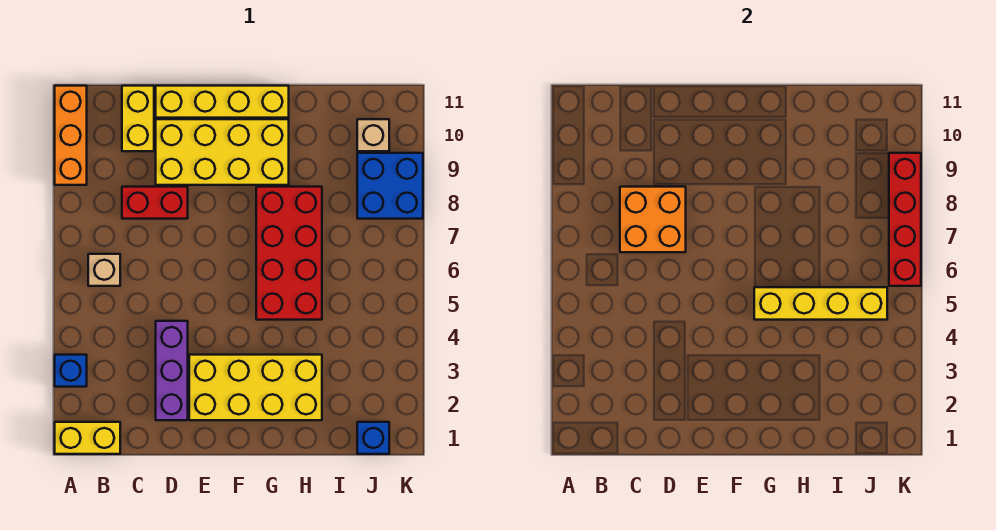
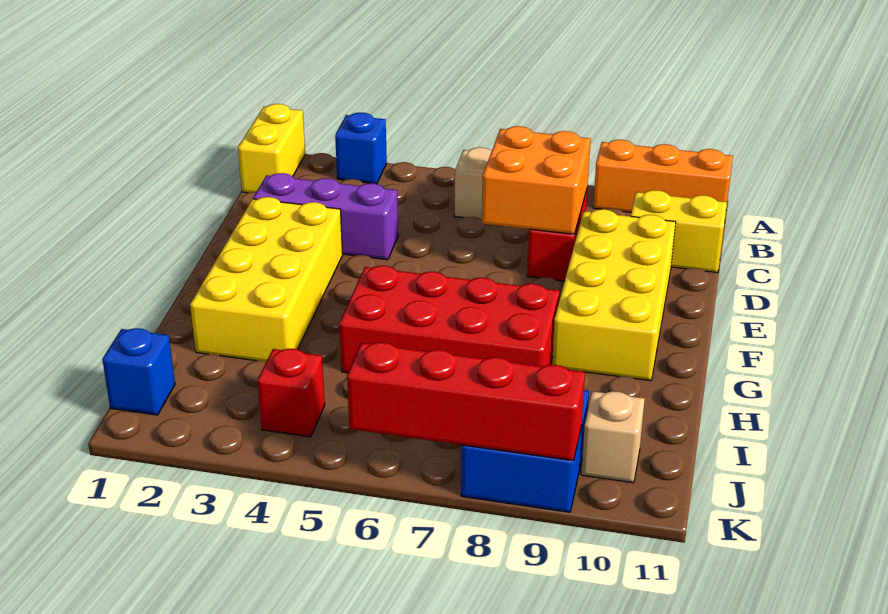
yellow 1x4 brick [156,86,289,118] -> none
yellow 1x4 brick [754,287,887,320] -> none
none -> red 1x1 brick [257,349,325,437]

